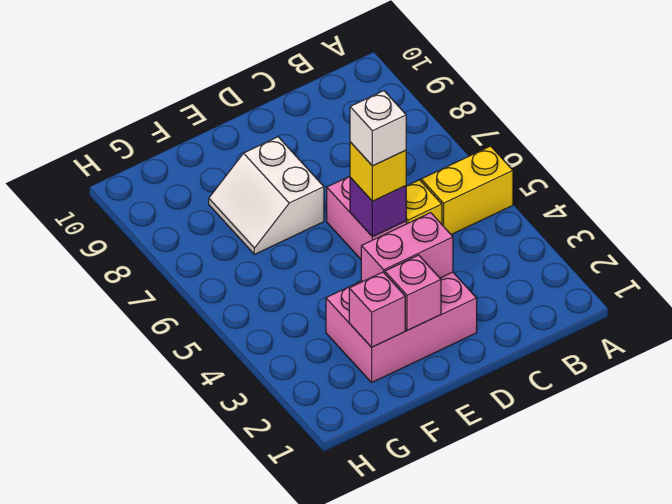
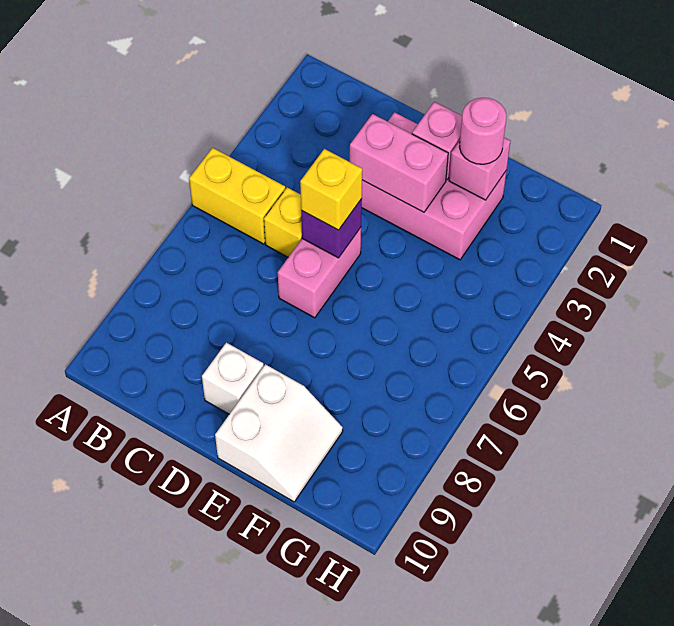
white 1x1 brick [350,91,406,166] -> white 1x1 brick moved to [202,343,264,414]
white 2x2 slope [209,137,324,255] -> white 2x2 slope moved to [215,364,343,502]
none -> pink 1x1 round brick [459,98,506,164]

